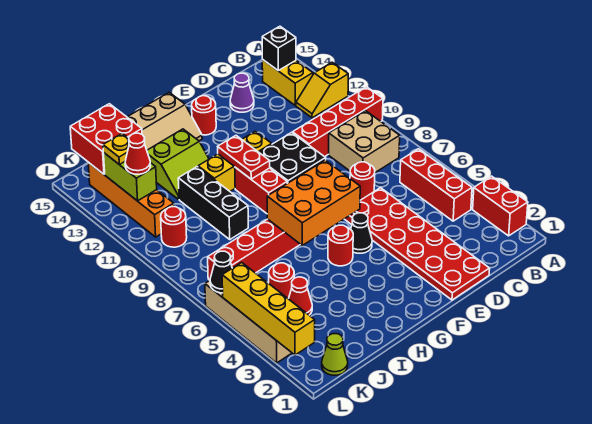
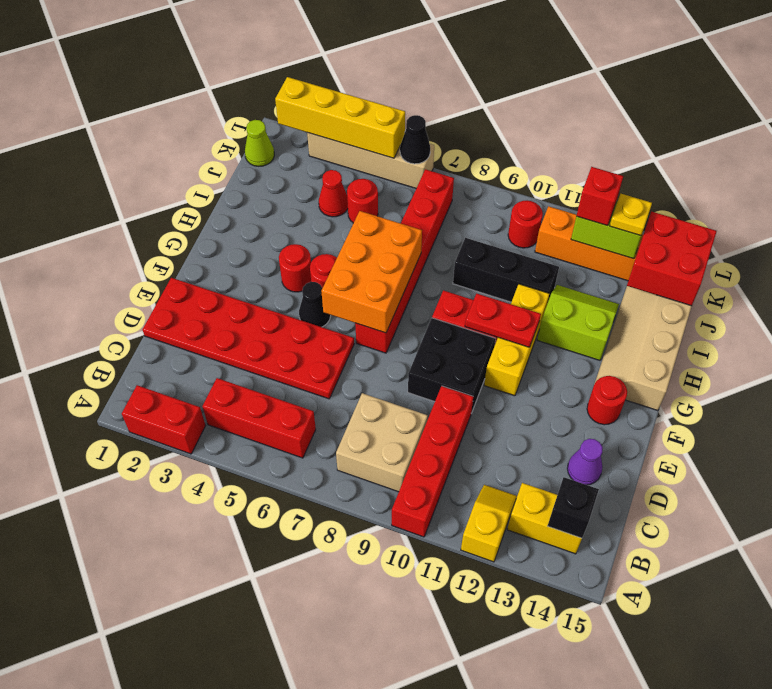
red 1x1 round brick [350,162,375,200] -> red 1x1 round brick moved to [279,244,311,292]
lime 2x2 slope [147,129,209,199] -> lime 2x2 slope turned to [537,285,619,360]
red 1x1 cone [125,133,150,174] -> red 1x1 brick [577,167,623,226]

